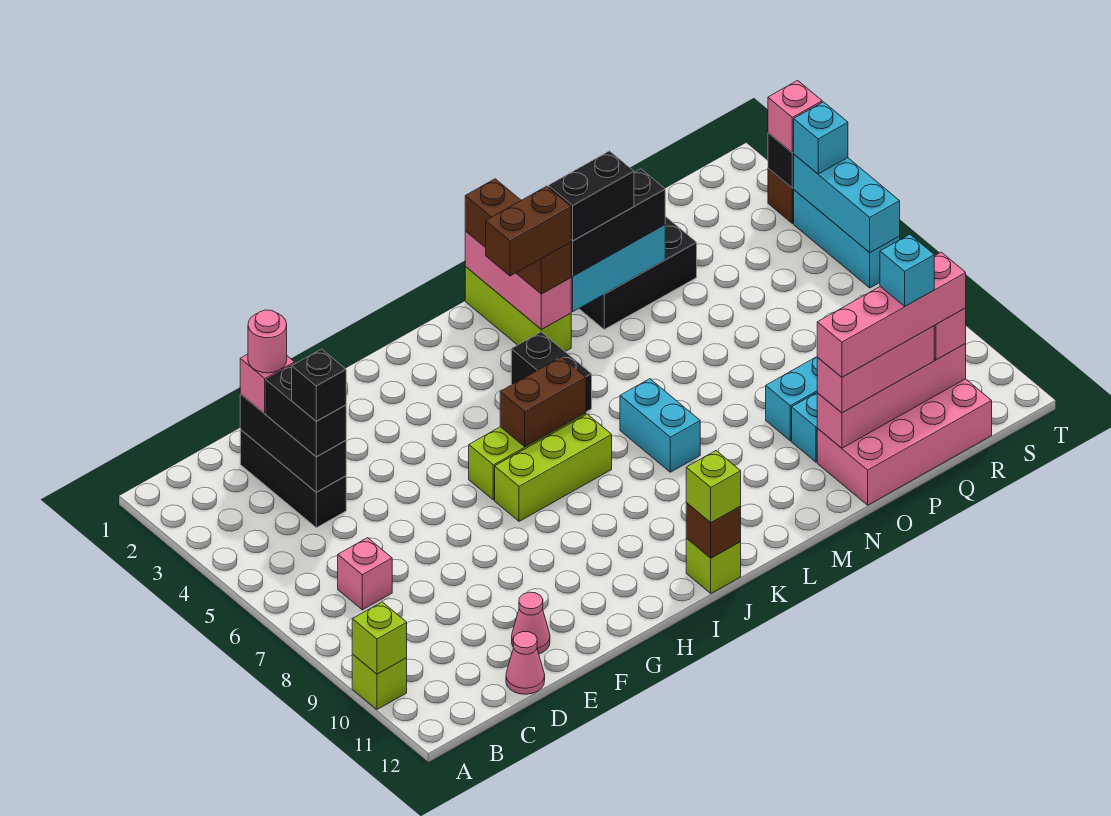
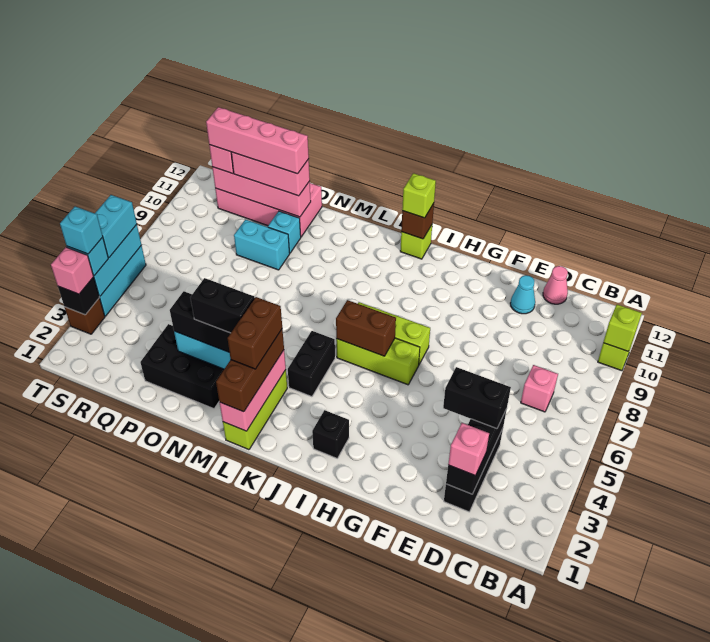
pink 1x1 round brick [248,310,287,373] -> none
black 1x2 brick [266,363,346,457] -> black 1x2 brick turned to [443,367,511,428]
black 1x1 brick [292,349,346,421] -> black 1x1 brick moved to [312,410,349,458]
pink 1x1 cone [512,592,550,654] -> cyan 1x1 cone [510,275,535,314]
brown 1x2 brick [486,186,571,276] -> brown 1x2 brick turned to [228,297,282,369]
cyan 1x2 brick [620,379,700,472] -> cyan 1x2 brick moved to [95,195,137,258]
cyan 1x1 brick [880,234,934,306] -> cyan 1x1 brick moved to [60,206,103,254]

